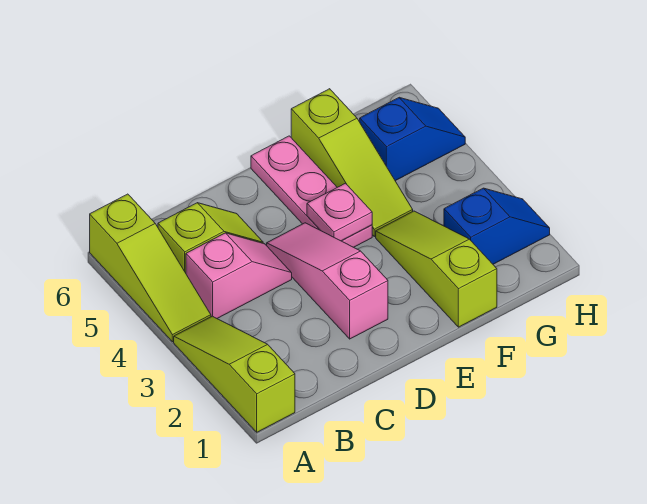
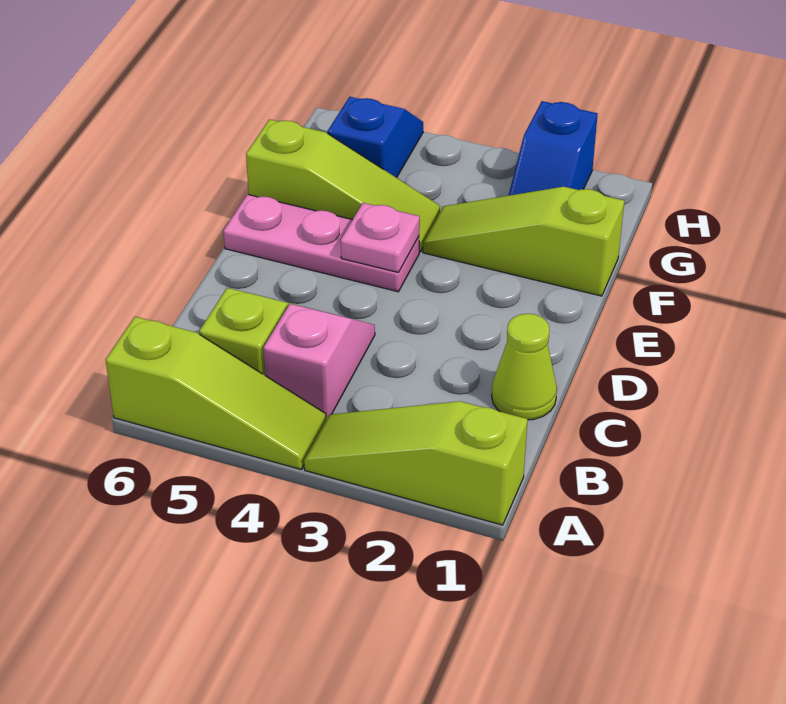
none -> lime 1x1 cone [492,314,557,420]
pink 1x3 slope [267,223,388,339] -> none
blue 1x2 slope [444,188,550,264] -> blue 1x2 slope turned to [509,101,598,195]

